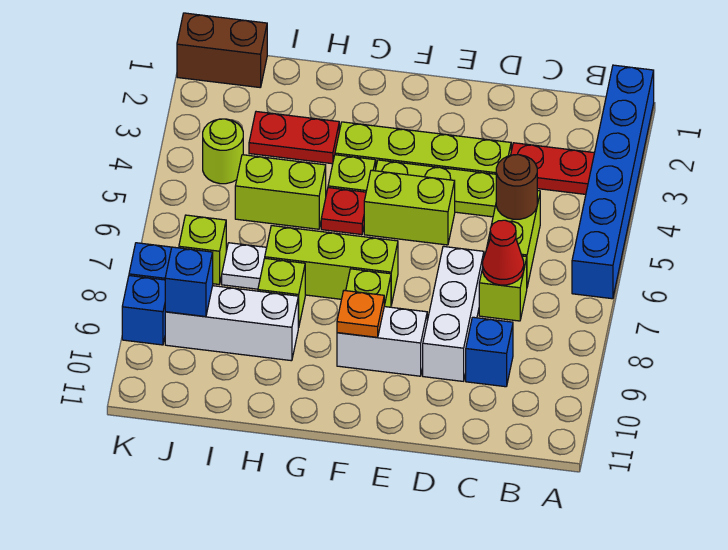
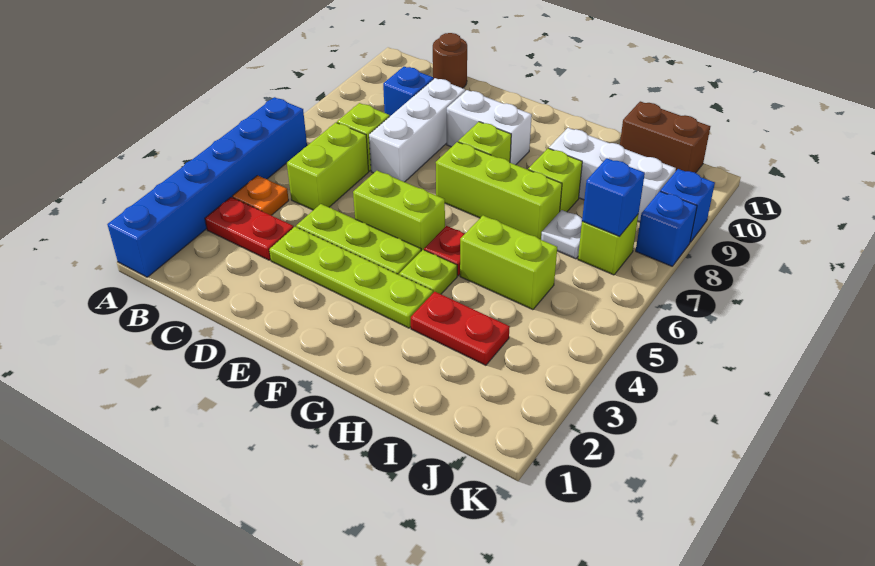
brown 1x1 round brick [496,155,537,219] -> brown 1x1 round brick moved to [433,33,467,88]
red 1x1 cone [483,220,524,285] -> none
orange 1x1 plate [337,291,385,337] -> orange 1x1 plate moved to [232,175,289,215]
brown 1x2 brick [177,13,267,87] -> brown 1x2 brick moved to [620,101,710,173]
lime 1x1 round brick [203,119,243,184] -> none
blue 1x1 brick [165,247,213,317] -> blue 1x1 brick moved to [582,158,645,237]

